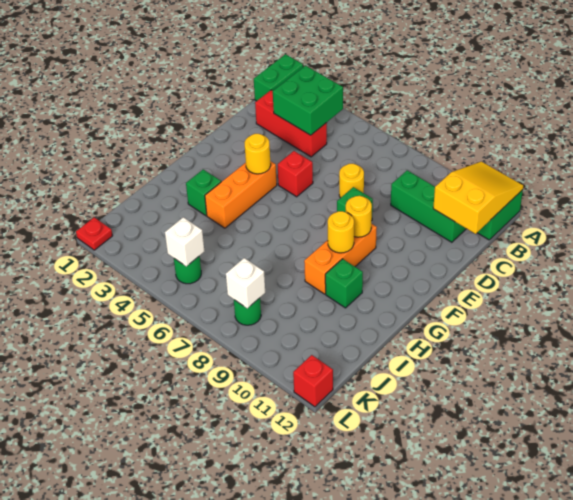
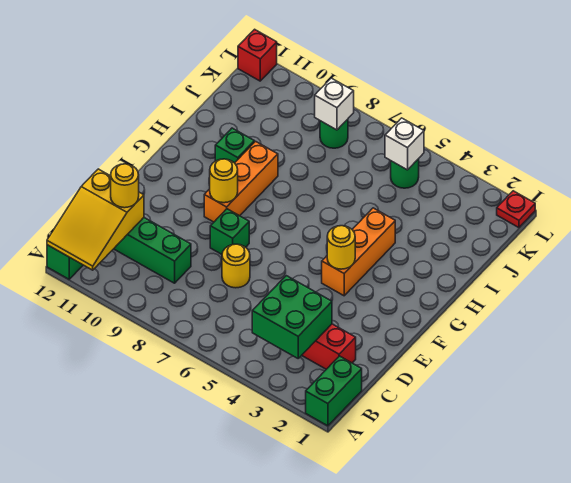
red 1x1 brick [278,151,313,197] -> none
yellow 1x1 round brick [328,211,354,253] -> yellow 1x1 round brick moved to [111,164,139,208]
green 1x1 brick [186,169,221,216] -> none

